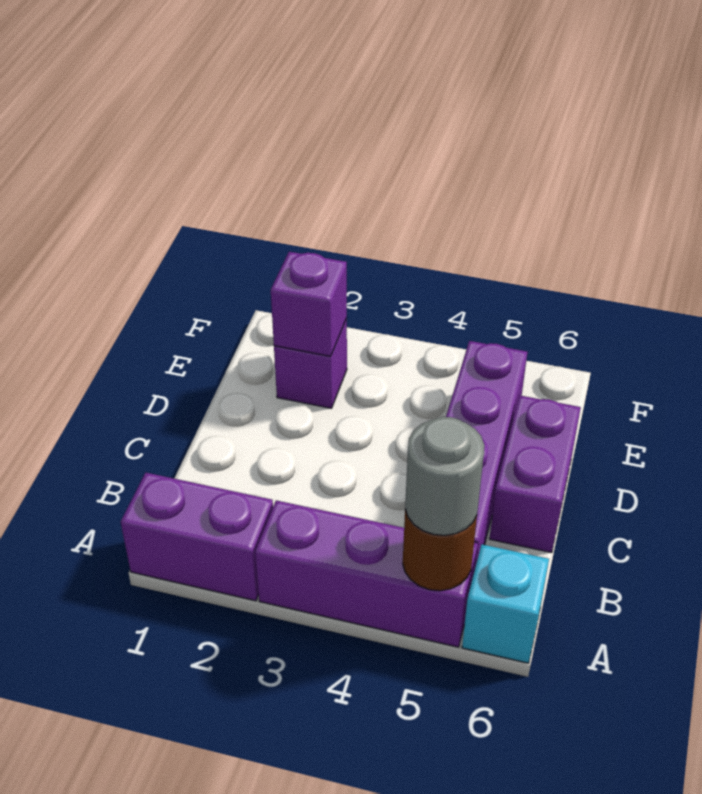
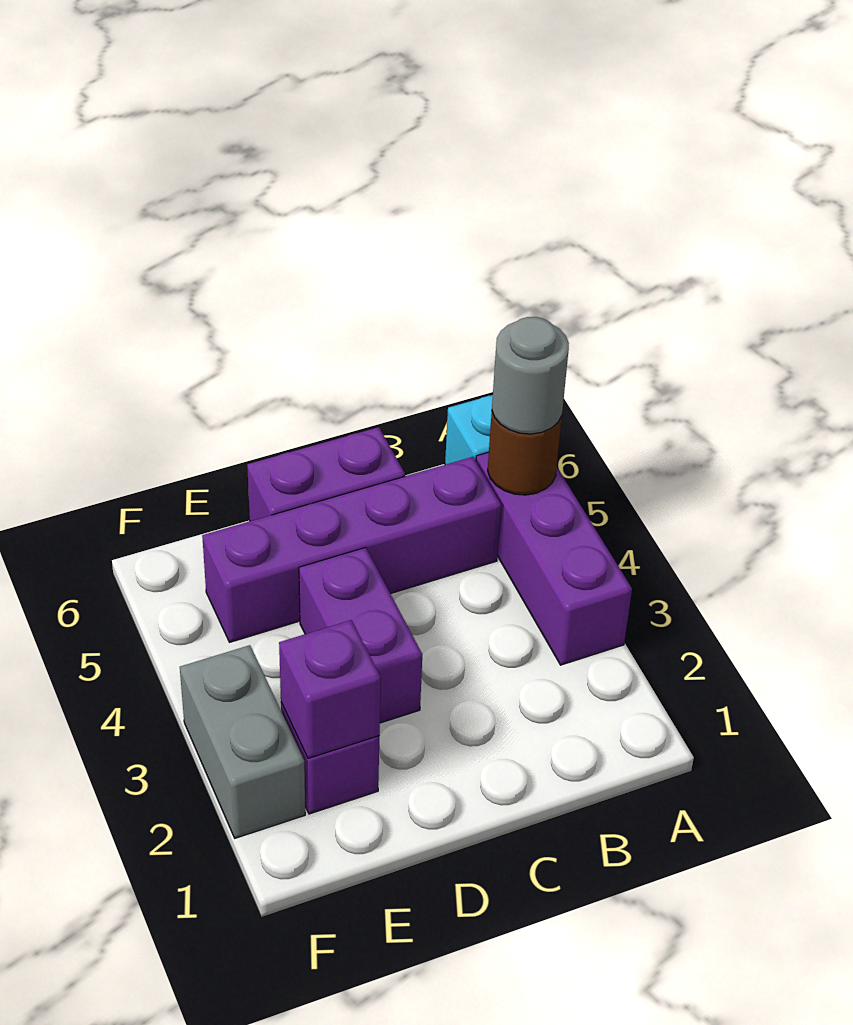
purple 1x2 brick [121,473,273,601] -> purple 1x2 brick moved to [299,547,422,723]
none -> grey 1x2 brick [180,645,305,838]

